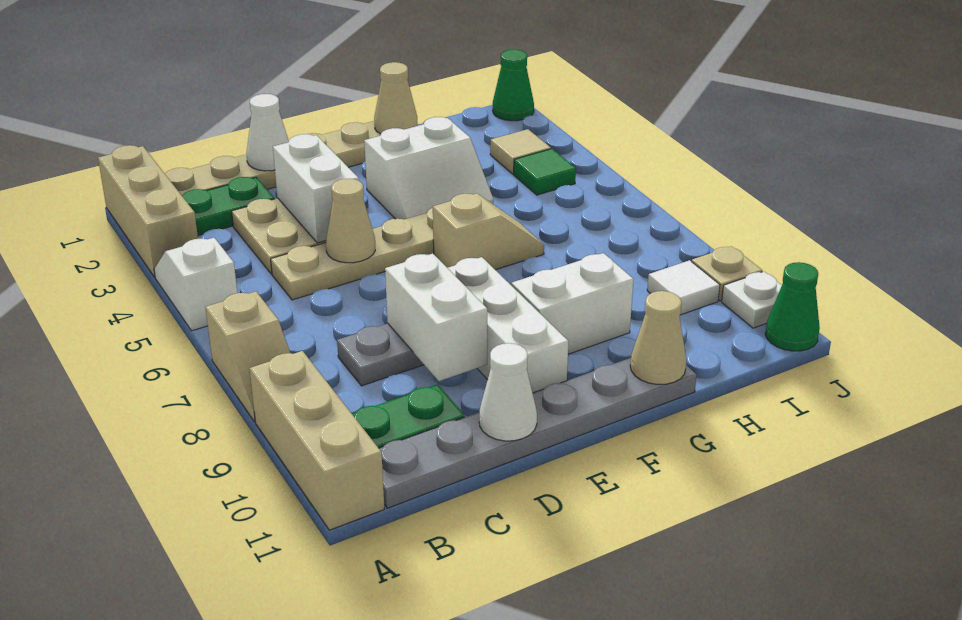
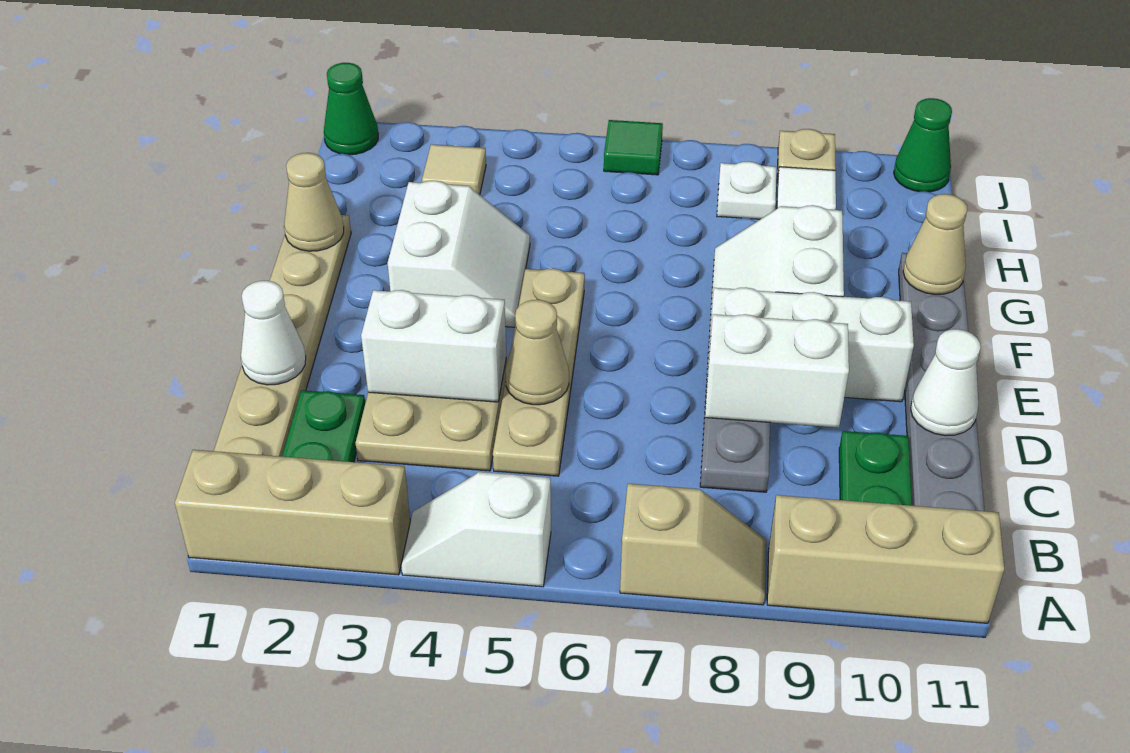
tan 1x2 slope [433,194,544,270] -> none
green 1x1 tile [514,149,576,195] -> green 1x1 tile moved to [604,120,663,175]
white 1x1 plate [722,272,782,328] -> white 1x1 plate moved to [717,161,776,219]

